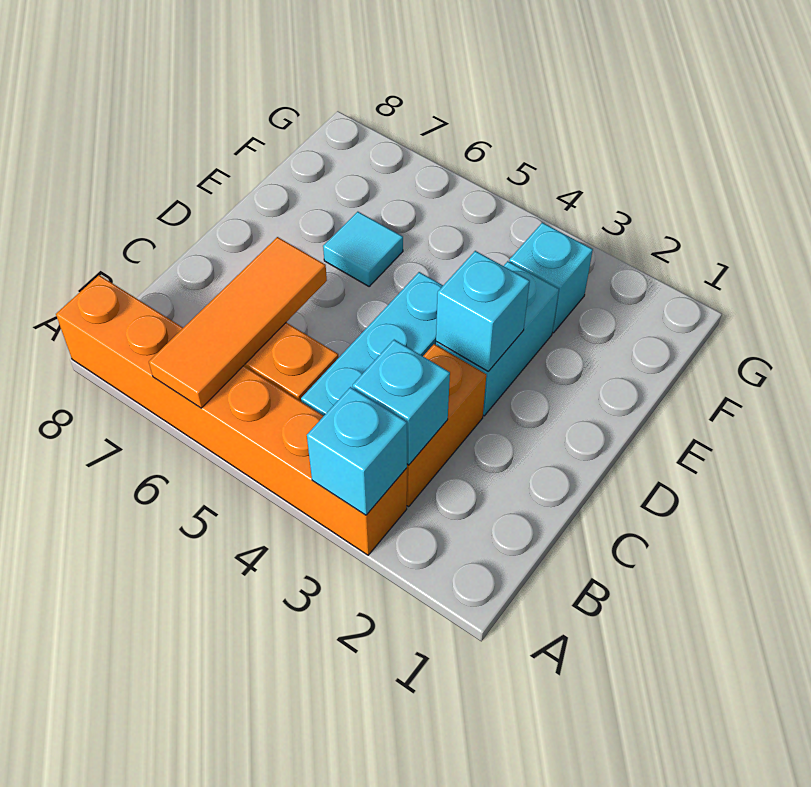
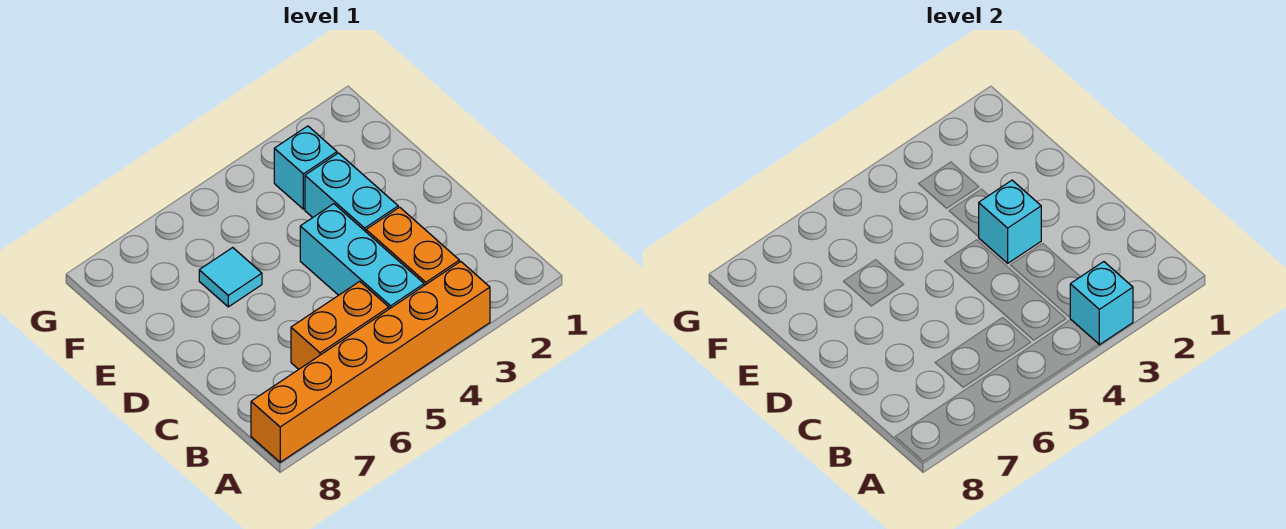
orange 1x3 tile [149,237,327,408] -> none
cyan 1x1 brick [353,340,450,465] -> none

